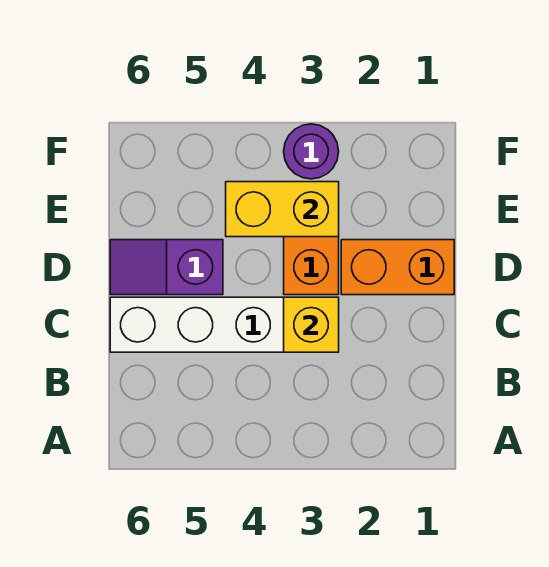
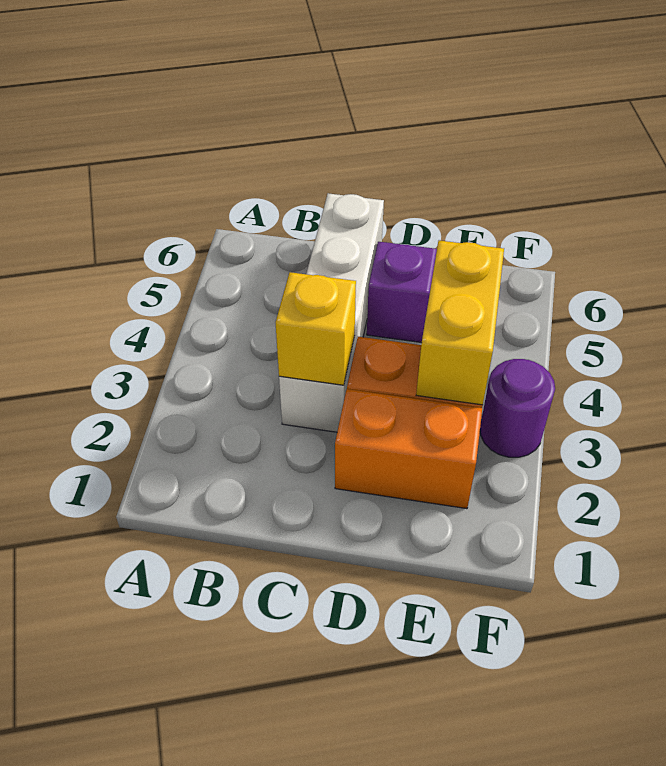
orange 1x2 brick [341,240,454,295] -> orange 1x2 brick turned to [335,389,482,509]

